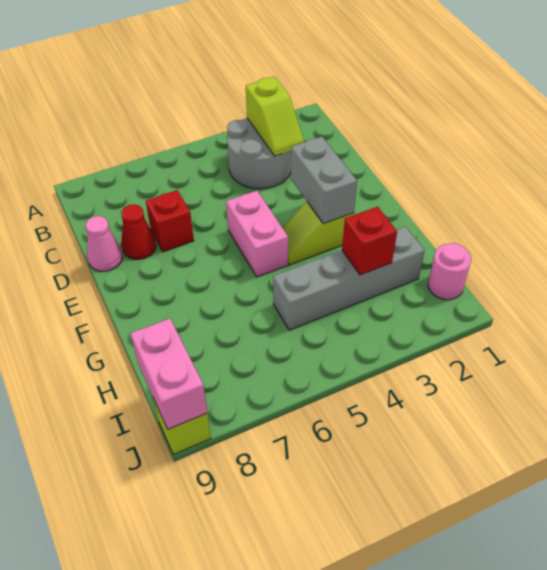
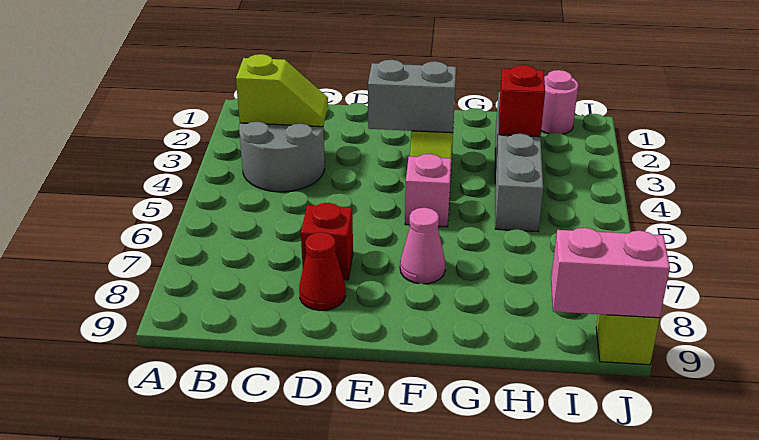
pink 1x1 cone [86,216,123,271] -> pink 1x1 cone moved to [400,208,446,284]
pink 1x2 brick [226,191,288,277] -> pink 1x1 brick [405,154,451,227]

